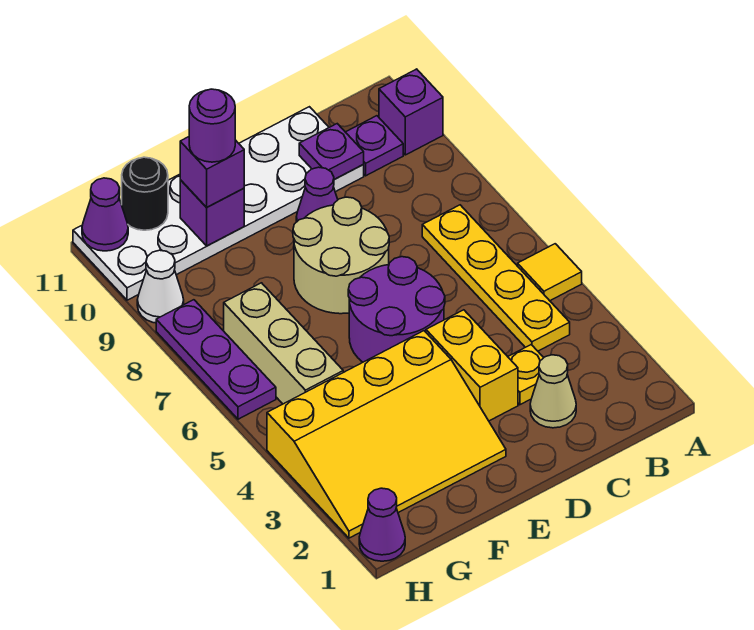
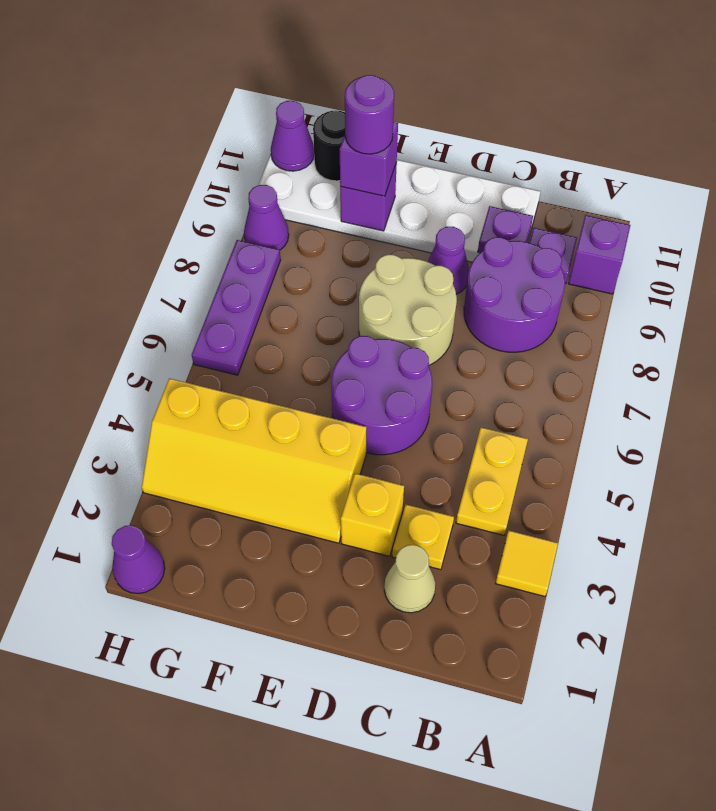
yellow 1x1 tile [518,244,582,301] -> yellow 1x1 tile moved to [496,531,558,596]
yellow 1x4 plate [422,205,570,351] -> yellow 1x2 plate [456,427,528,535]
none -> purple 2x2 round brick [464,237,565,352]
yellow 1x2 brick [426,310,518,421] -> yellow 1x1 brick [341,473,404,556]
yellow 3x4 slope [267,331,506,538] -> yellow 2x4 slope [142,378,367,543]
tan 1x3 brick [224,283,343,404] -> none
white 1x1 cone [137,250,184,323] -> purple 1x1 cone [244,185,289,250]

